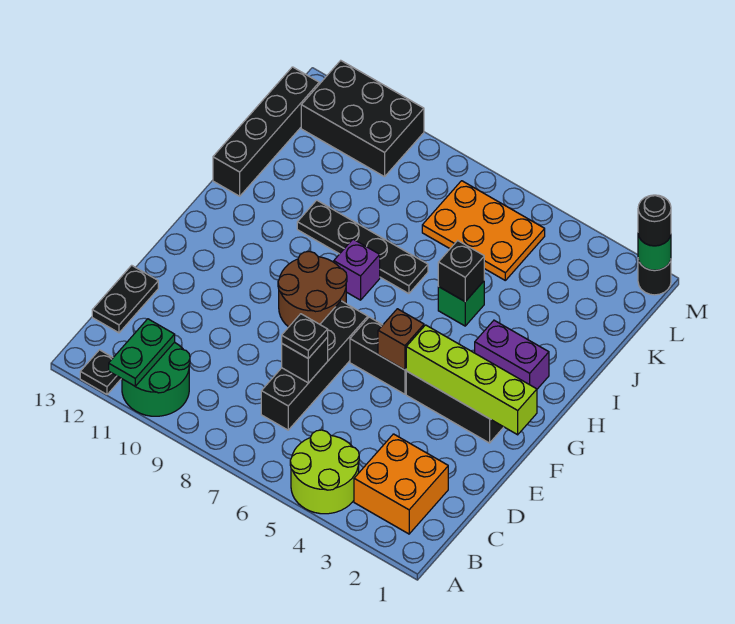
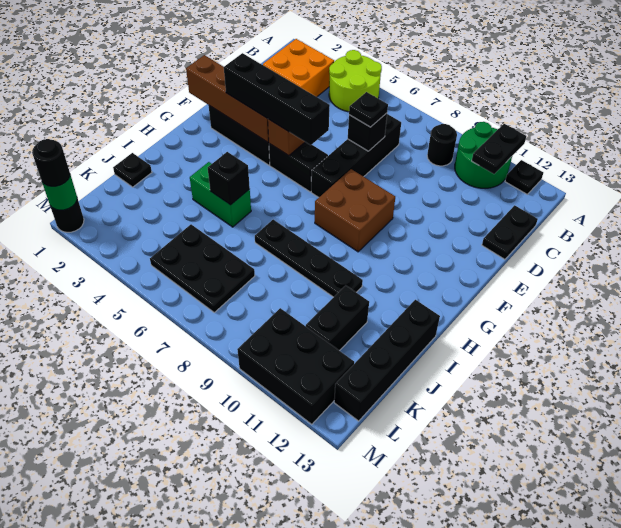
green 1x2 plate [109,319,175,386] -> black 1x2 plate [472,124,526,174]
none -> black 1x1 round brick [427,124,457,166]
lime 1x4 brick [406,325,537,435] -> brown 1x4 brick [186,55,269,142]
none -> black 1x4 brick [224,53,330,145]
brown 2x2 round brick [278,251,347,327] -> brown 2x2 brick [315,169,395,252]
purple 1x2 brick [475,320,549,389] -> none
purple 1x1 brick [334,239,380,300] -> none
green 1x1 brick [438,281,484,326] -> green 1x2 brick [190,162,251,227]
none -> black 1x1 plate [113,153,152,187]
none -> black 1x2 brick [306,286,369,351]
orange 2x3 plate [422,181,545,280] -> black 2x3 plate [150,224,255,312]

